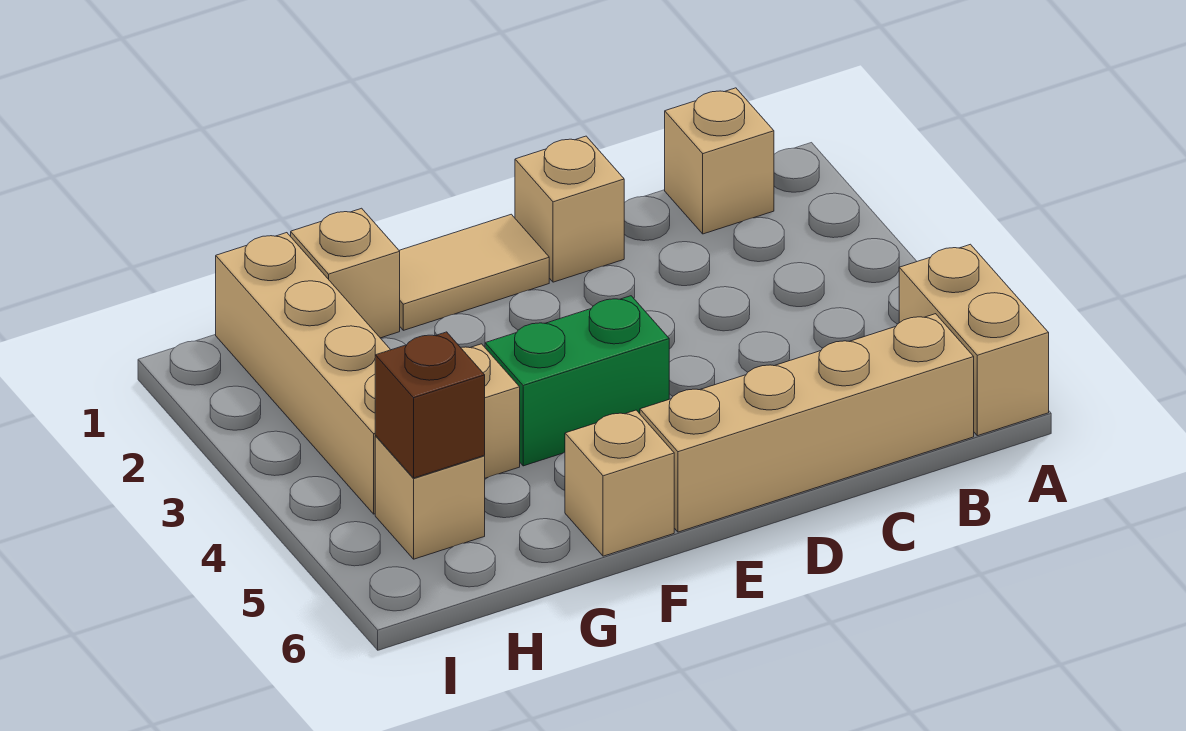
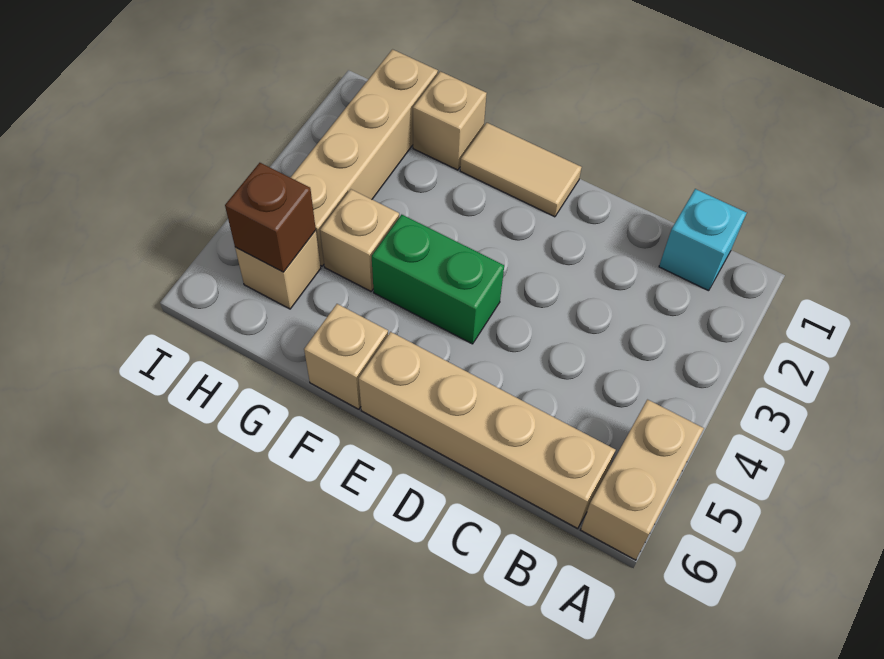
tan 1x1 brick [665,88,774,234] -> cyan 1x1 brick [659,189,747,291]
tan 1x1 brick [515,136,624,282] -> none

